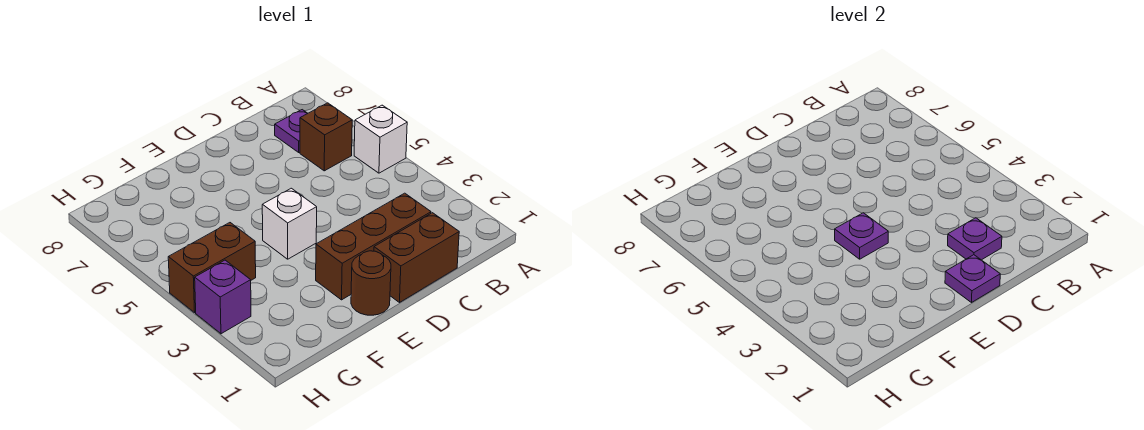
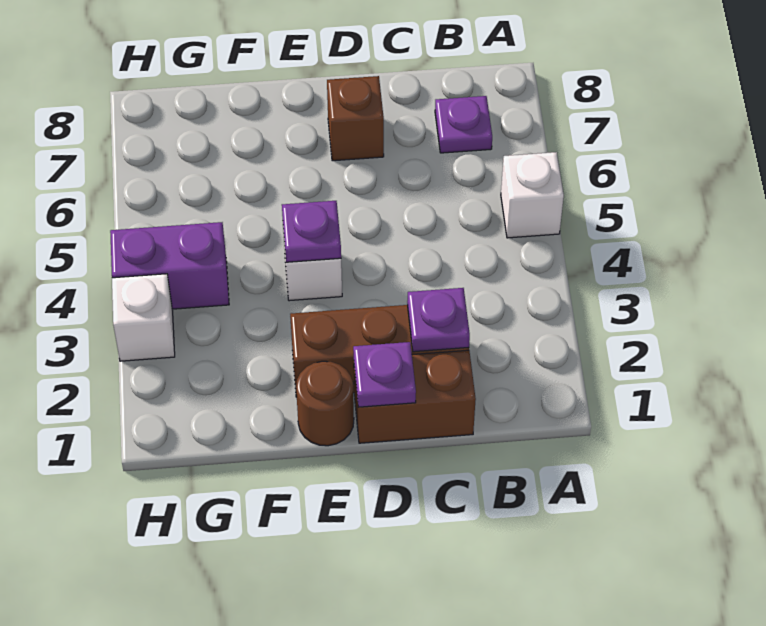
brown 1x1 brick [300,103,352,171] -> brown 1x1 brick moved to [327,76,384,161]
brown 1x2 brick [168,223,256,313] -> purple 1x2 brick [110,222,229,309]
purple 1x1 brick [195,260,251,334] -> white 1x1 brick [112,274,175,361]

